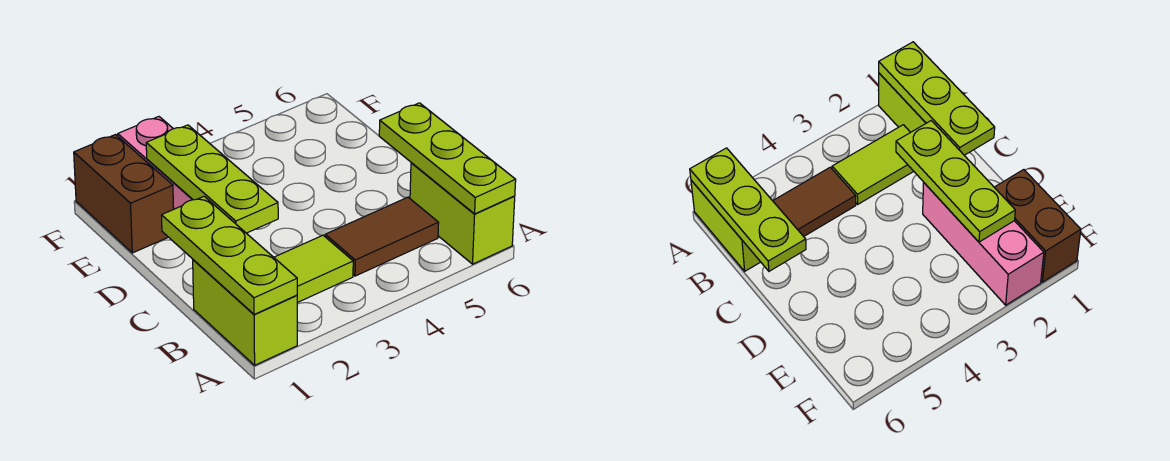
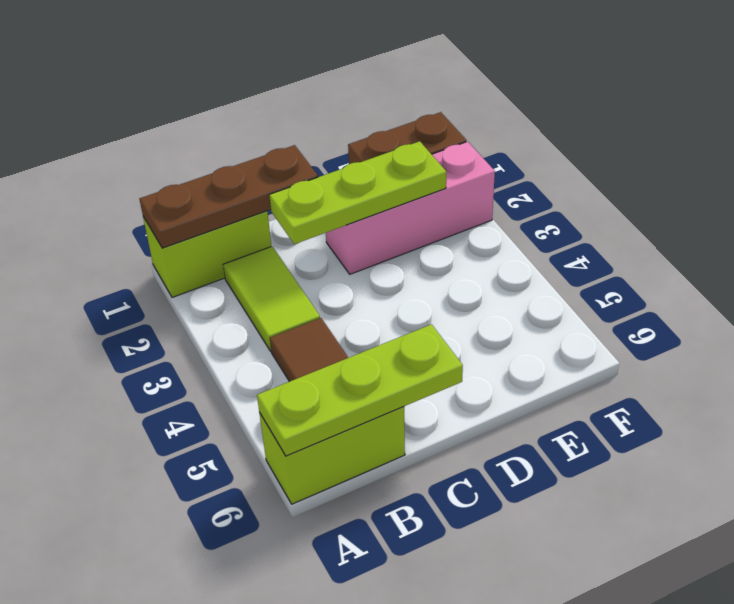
lime 1x3 plate [162,196,297,314] -> brown 1x3 plate [139,145,318,248]

